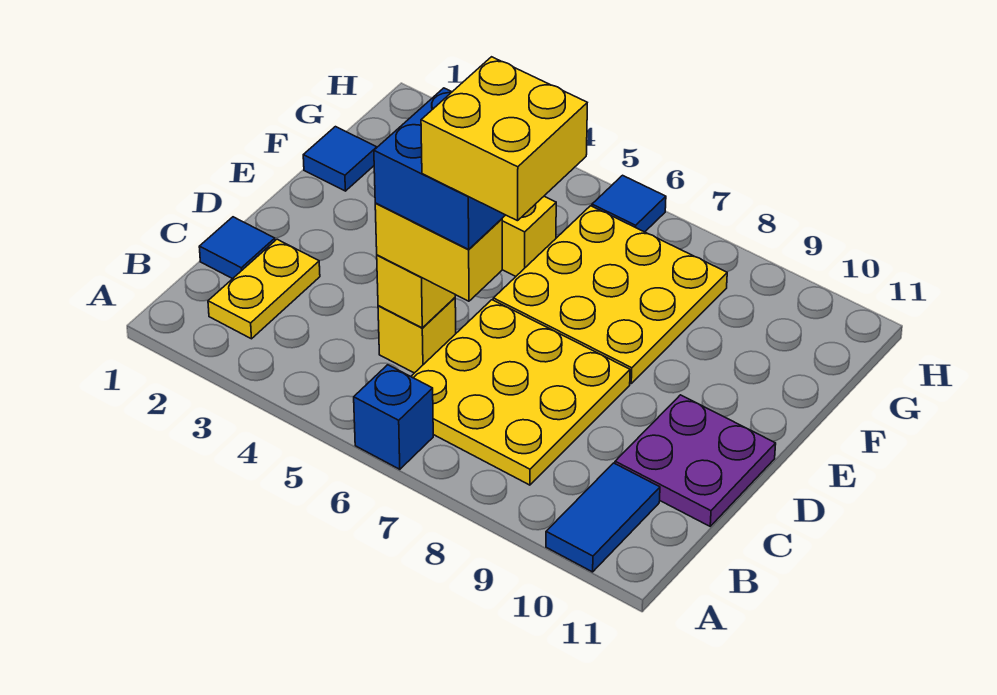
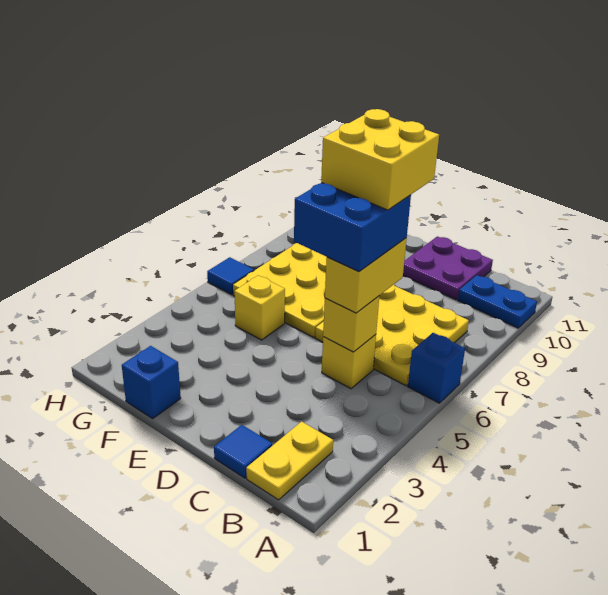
blue 1x2 tile [546,463,660,572] -> blue 1x2 plate [458,275,537,328]
yellow 1x2 plate [208,239,320,339] -> yellow 1x2 plate turned to [246,421,333,500]
blue 1x1 tile [303,127,377,191] -> blue 1x1 brick [122,346,181,418]

